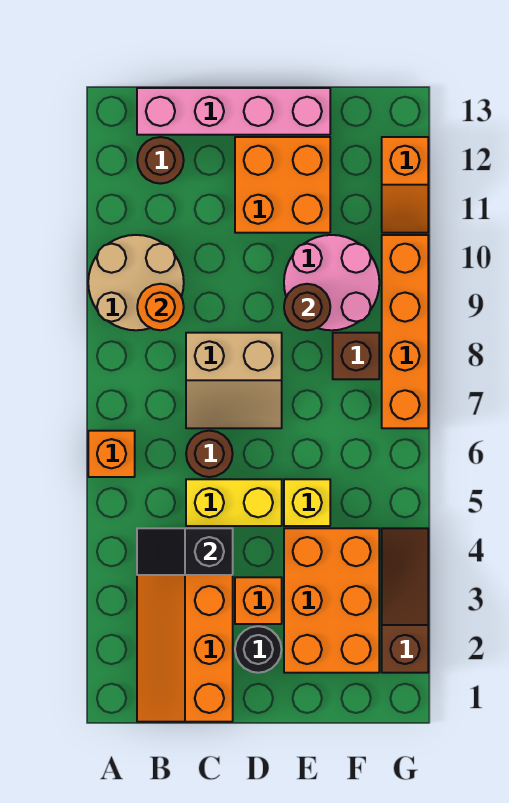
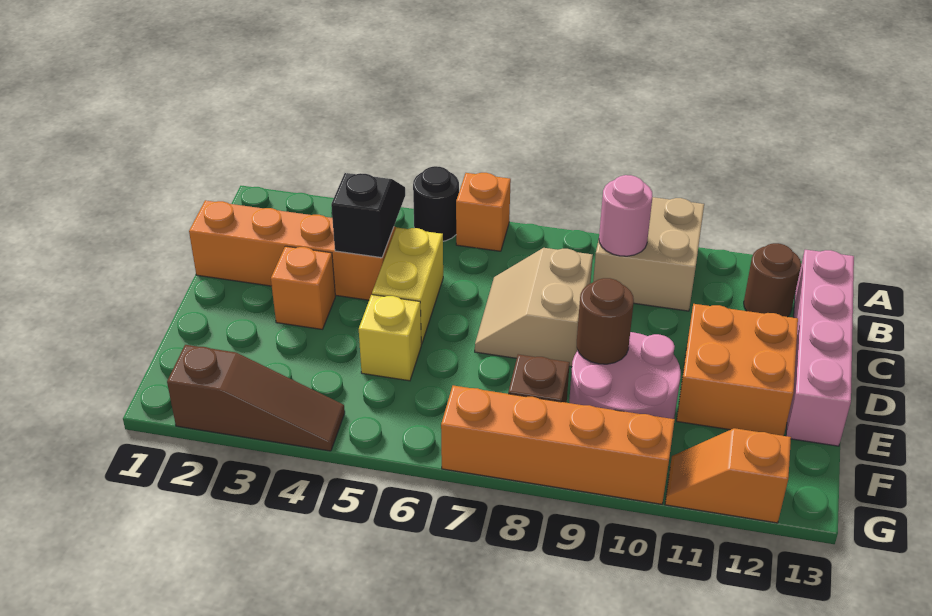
tan 2x2 round brick [88,235,184,330] -> tan 2x2 brick [593,197,704,311]
orange 1x1 round brick [137,284,184,330] -> pink 1x1 round brick [599,175,653,256]
brown 1x1 round brick [186,431,233,477] -> none
black 1x1 round brick [235,626,282,673] -> black 1x1 round brick moved to [413,166,459,241]
orange 2x3 brick [284,528,379,673] -> none

